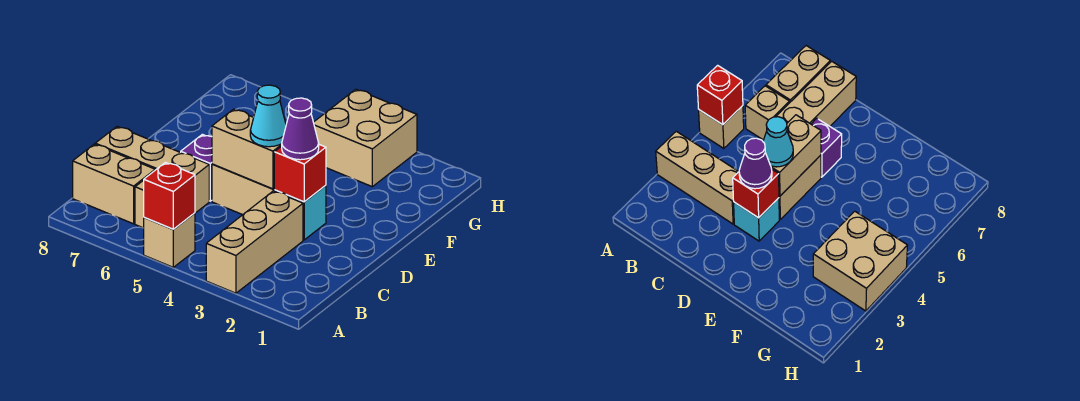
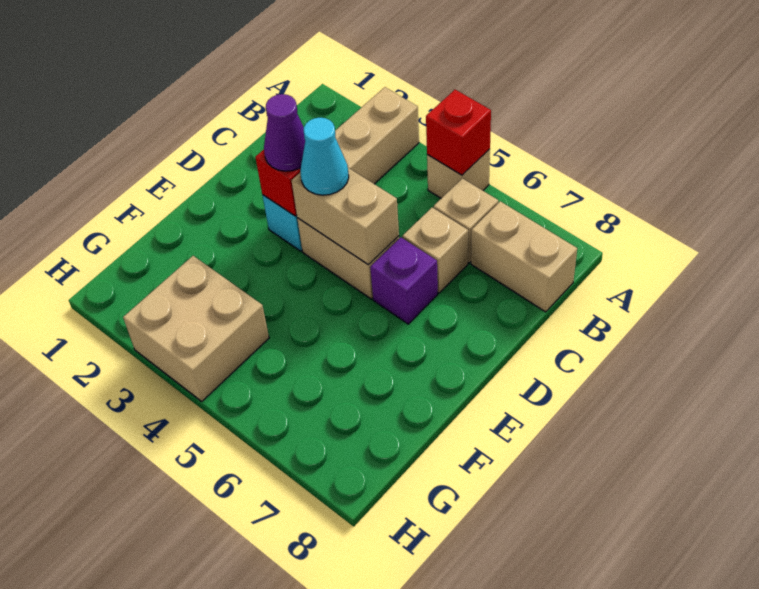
tan 1x3 brick [95,127,209,213] -> tan 1x1 brick [402,208,468,293]

